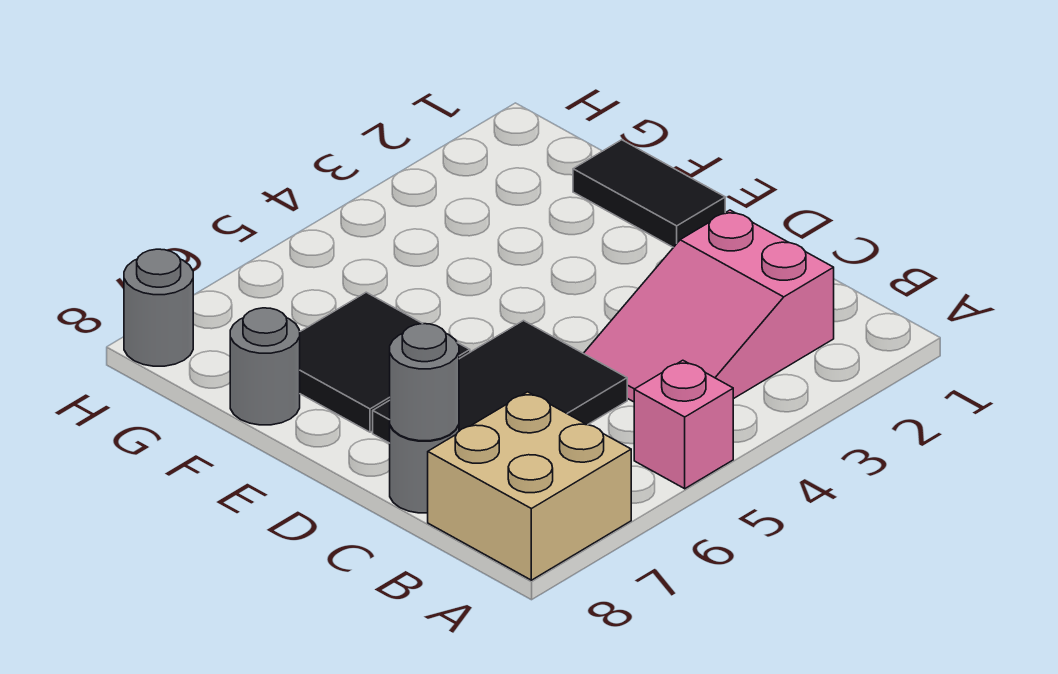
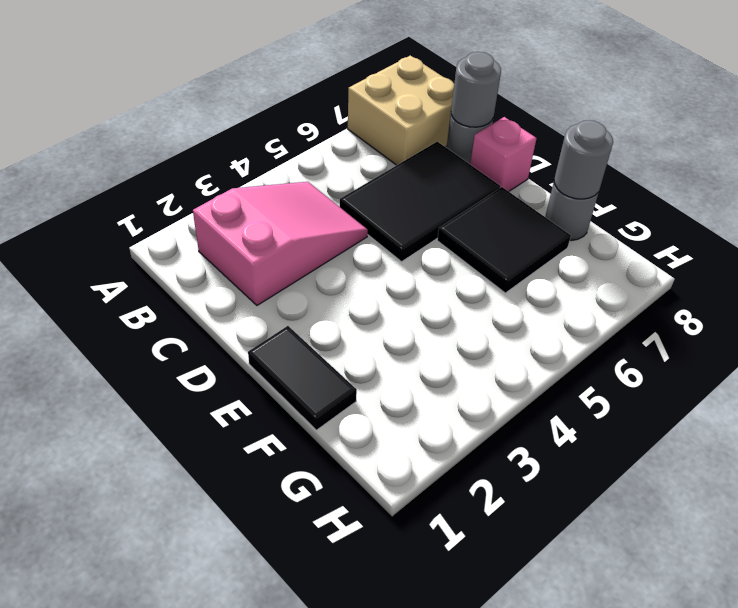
pink 1x1 brick [634,360,733,489] -> pink 1x1 brick moved to [470,117,537,191]
grey 1x1 round brick [124,249,193,366] -> grey 1x1 round brick moved to [554,120,613,199]

